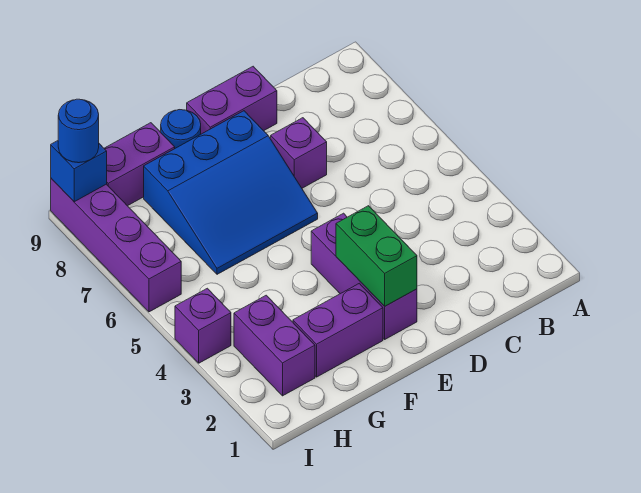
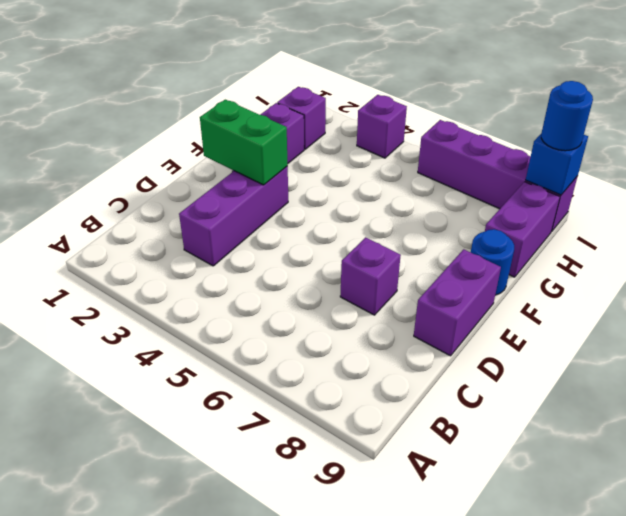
purple 1x3 brick [311,213,417,339] -> purple 1x3 brick turned to [179,166,288,266]
blue 3x3 slope [144,111,318,274] -> none
purple 1x2 brick [234,295,315,396] -> purple 1x1 brick [277,87,326,149]

